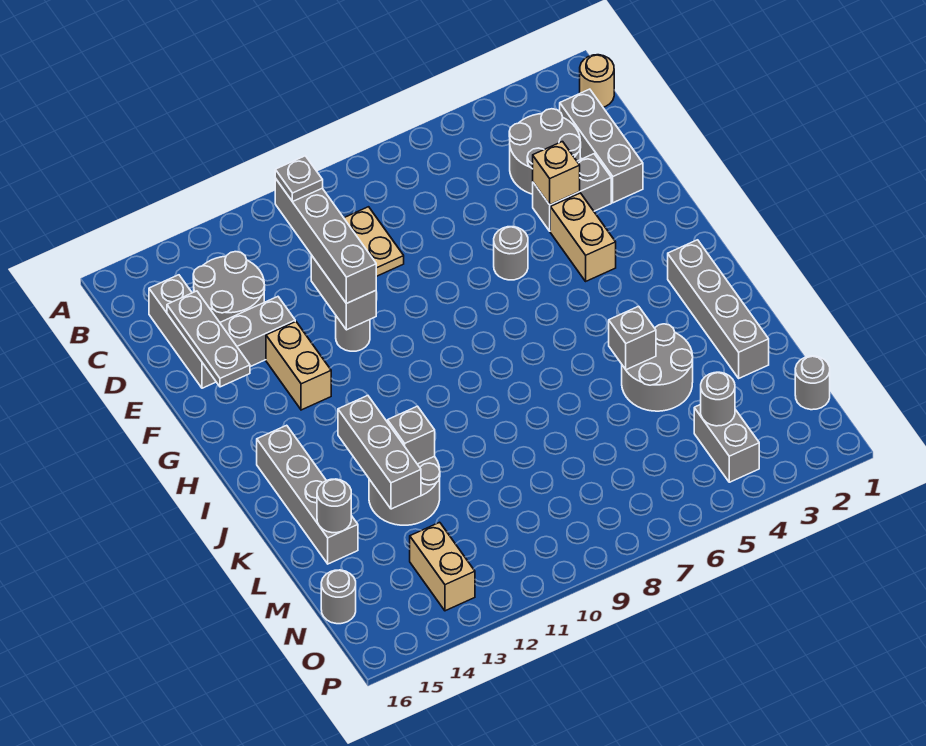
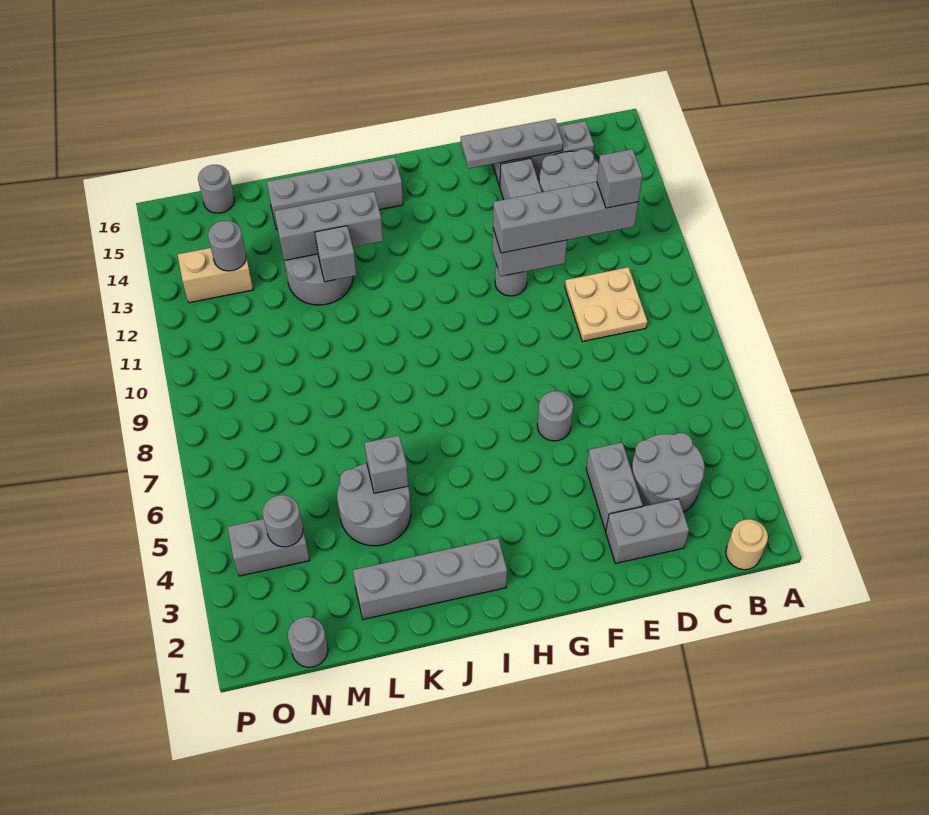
grey 1x3 brick [560,89,643,203] -> grey 1x2 brick [606,499,689,563]
grey 1x1 plate [275,156,323,202] -> grey 1x1 brick [597,149,643,208]
tan 1x1 brick [533,142,580,205] -> none
tan 1x2 brick [550,193,616,281] -> none
tan 1x2 brick [266,322,331,410] -> none
grey 1x1 round brick [317,479,351,533] -> grey 1x1 round brick moved to [208,220,246,271]

